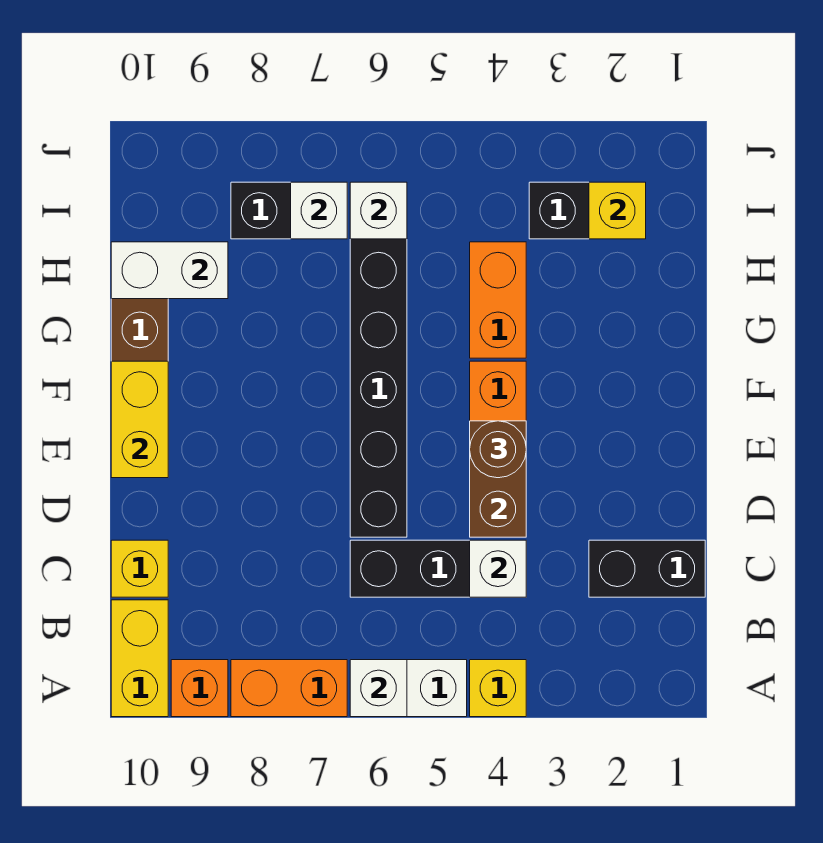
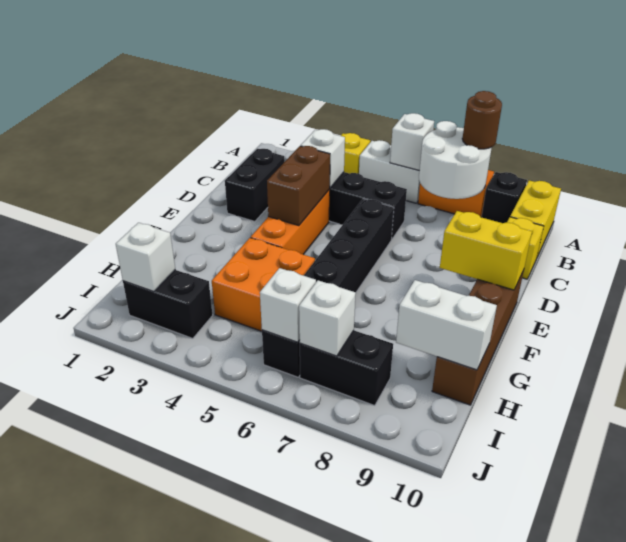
none -> white 2x2 round brick [419,121,492,199]
orange 1x1 brick [171,660,228,717] -> black 1x1 brick [482,172,527,223]
black 1x2 brick [589,540,705,597] -> black 1x2 brick turned to [225,149,285,222]
brown 1x1 round brick [470,421,526,478] -> brown 1x1 round brick moved to [462,91,502,149]
yellow 1x2 brick [111,361,168,478] -> yellow 1x2 brick turned to [440,211,532,290]
orange 1x2 brick [470,242,526,358] -> orange 2x2 brick [212,238,315,331]
yellow 1x1 brick [589,182,646,239] -> white 1x1 brick [116,223,175,292]

